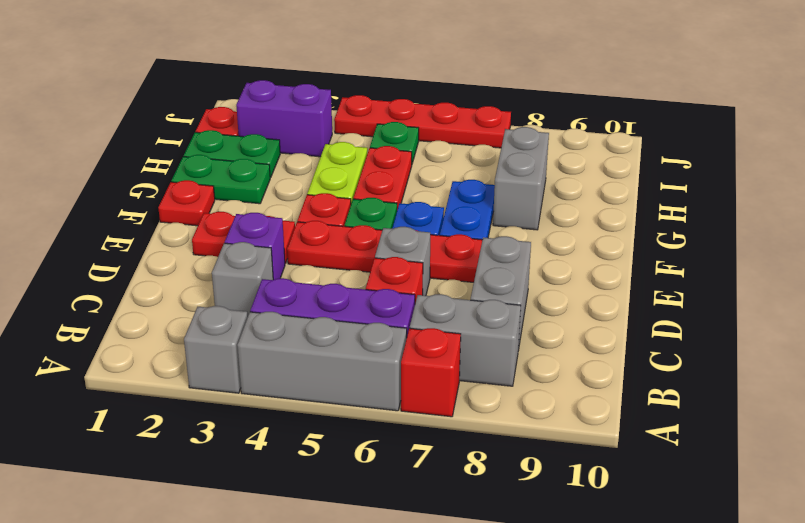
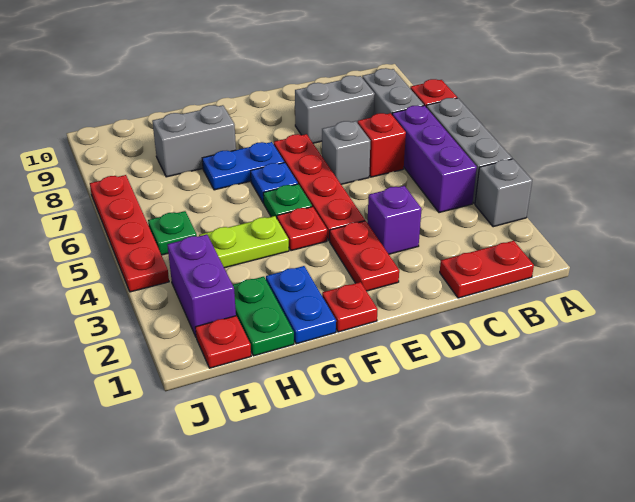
grey 1x1 brick [212,242,273,315] -> none
green 1x2 plate [171,155,271,204] -> blue 1x2 plate [266,266,336,344]
red 1x2 plate [353,146,412,210] -> red 1x2 plate moved to [440,241,534,298]

